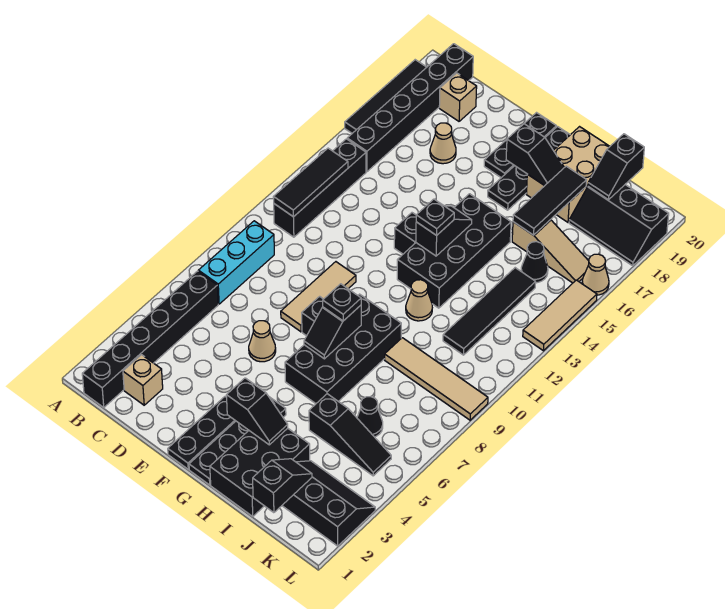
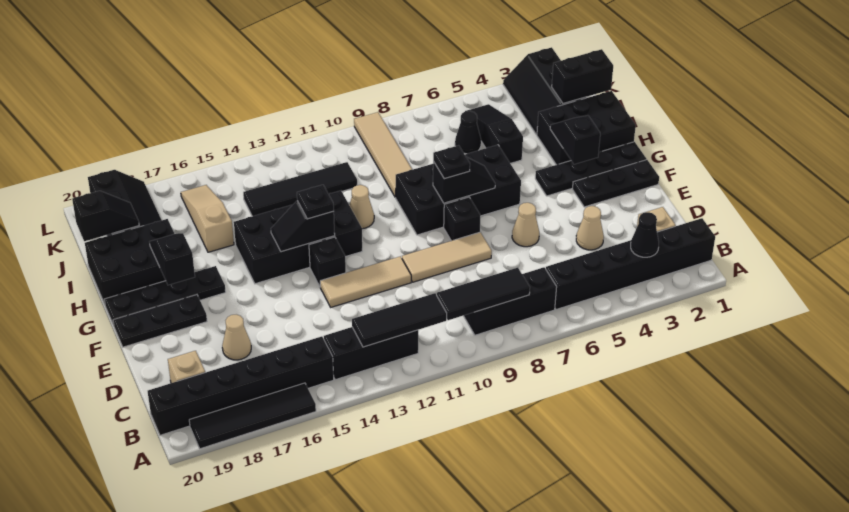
cyan 1x3 brick [198,221,274,304] -> black 1x3 brick [464,267,557,335]
black 1x4 brick [274,139,366,237] -> black 1x3 brick [324,327,418,380]
tan 2x3 brick [526,127,610,222] -> black 2x3 brick [85,219,175,304]
black 1x3 tile [513,166,587,235] -> black 1x3 tile moved to [437,268,530,320]
black 1x2 slope [253,459,312,513] -> black 1x2 brick [552,49,613,104]
black 1x1 cone [521,242,548,283] -> black 1x1 cone moved to [631,212,659,257]
tan 1x3 tile [523,280,597,351] -> tan 1x3 tile moved to [320,256,411,307]
tan 1x1 cone [582,254,609,295] -> tan 1x1 cone moved to [576,206,604,250]

